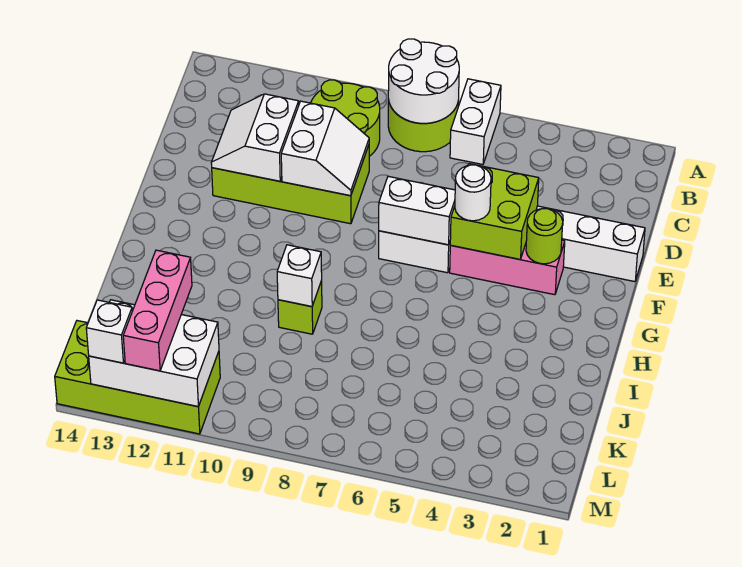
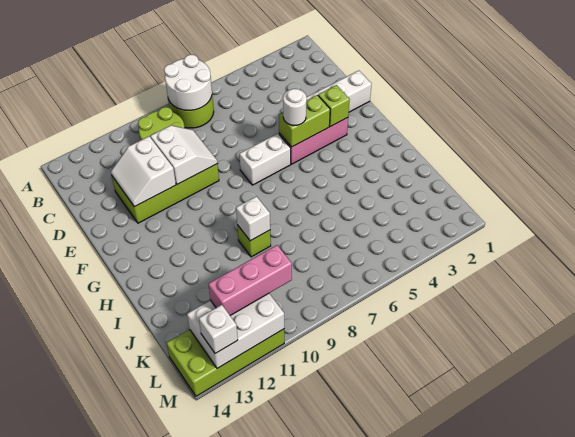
white 1x2 brick [450,79,501,164] -> none
lime 2x2 brick [450,164,539,259] -> lime 1x2 brick [279,95,330,147]
lime 1x1 round brick [526,209,563,264] -> lime 1x1 brick [318,85,350,127]
white 1x2 brick [379,176,455,245] -> none
pink 1x3 brick [123,250,192,371] -> pink 1x3 brick turned to [208,245,292,315]

